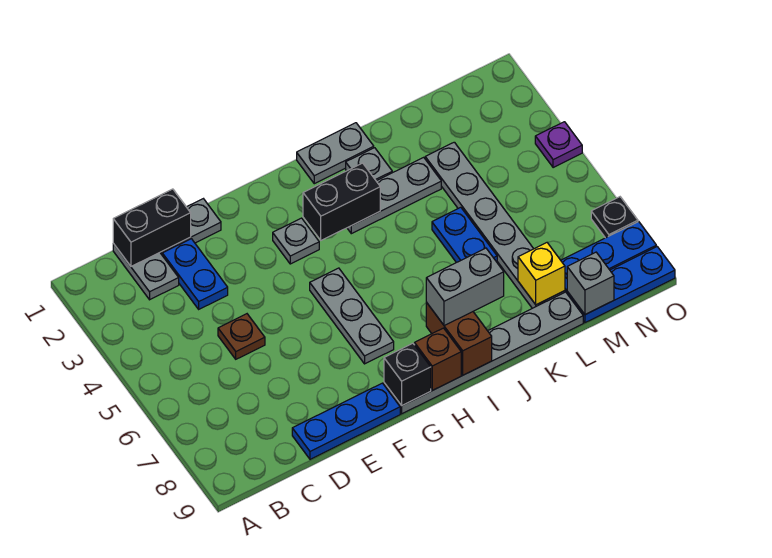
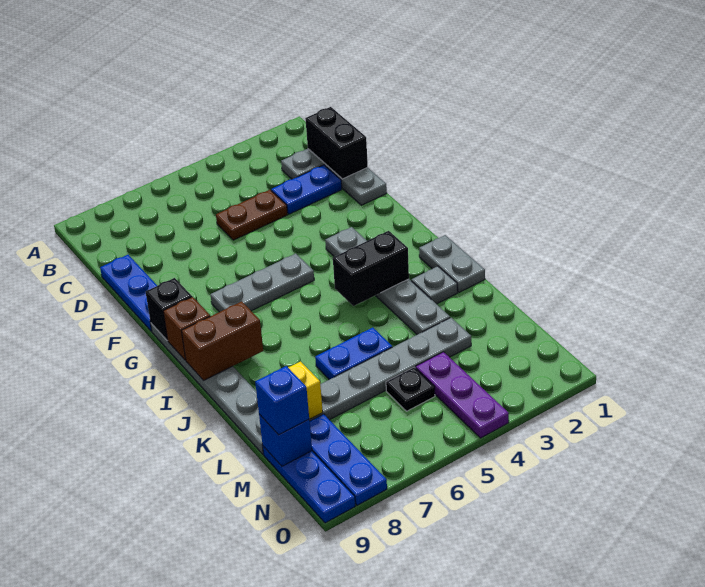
brown 1x1 plate [218,314,265,359] -> brown 1x2 plate [216,190,288,240]
black 1x2 brick [303,163,380,240] -> black 1x2 brick turned to [333,231,409,306]
grey 1x2 brick [426,248,504,326] -> none
grey 1x1 brick [567,252,614,315] -> blue 1x1 brick [259,414,312,466]
none -> blue 1x1 brick [255,366,309,435]
purple 1x1 plate [535,122,582,168] -> purple 1x3 plate [416,352,509,438]
black 1x1 plate [591,197,638,238] -> black 1x1 plate moved to [386,367,435,411]

